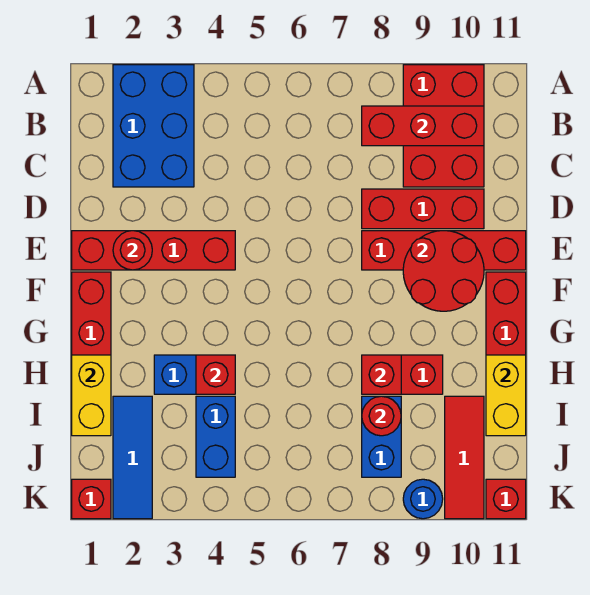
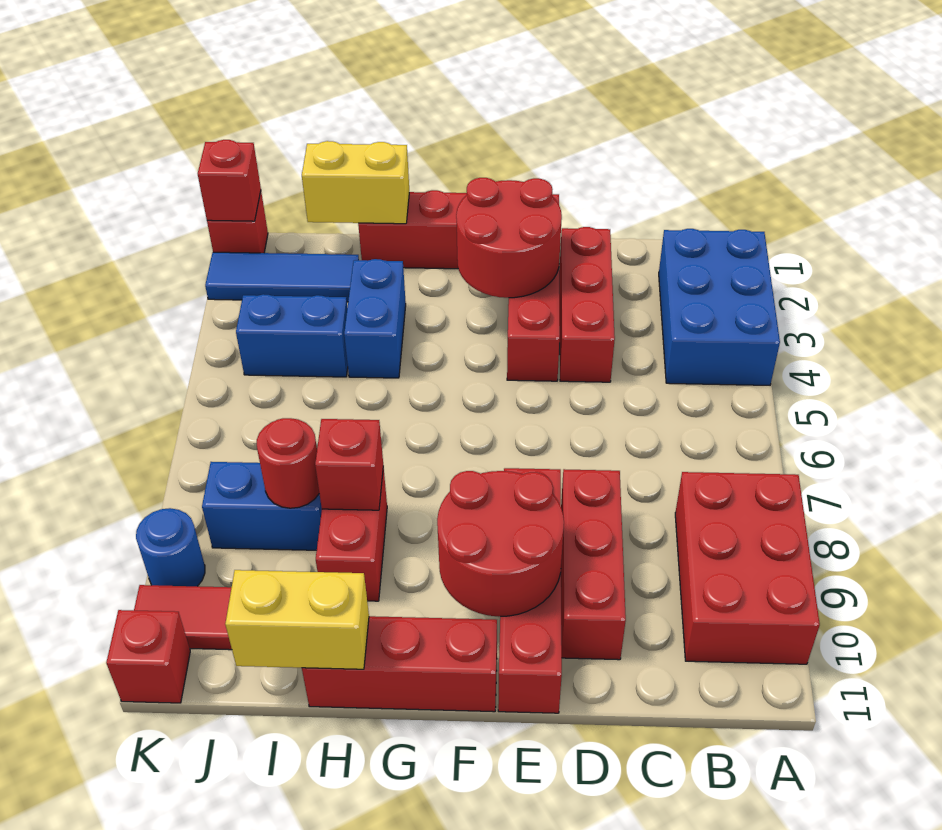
blue 2x3 brick [113,65,194,187] -> blue 2x3 brick turned to [659,229,780,385]
red 2x3 brick [403,65,484,187] -> red 2x3 brick turned to [675,472,820,664]
red 1x3 brick [362,106,484,146] -> red 1x3 brick moved to [559,227,615,382]
red 1x1 round brick [113,231,152,270] -> red 2x2 round brick [456,178,562,298]
red 1x1 brick [196,355,235,394] -> red 1x1 brick moved to [198,140,261,221]

